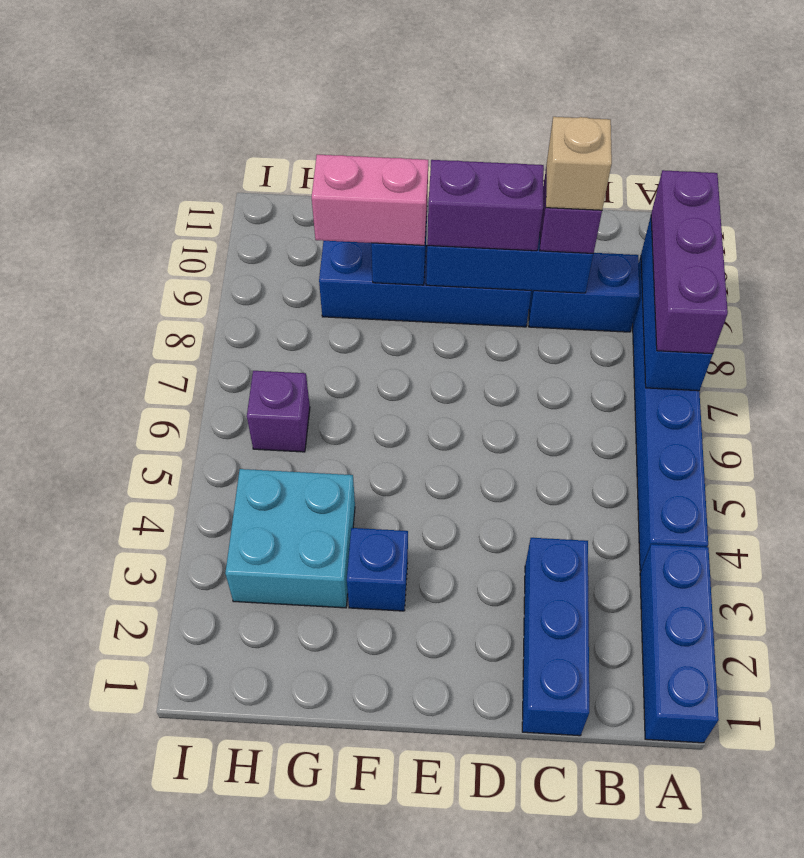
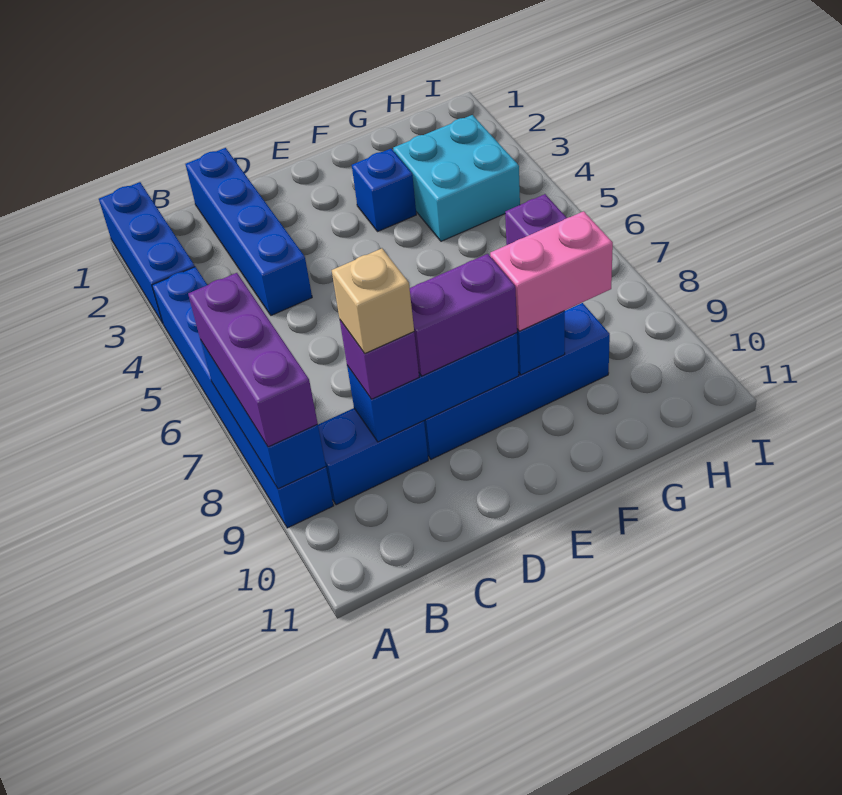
blue 1x3 brick [522,538,589,736] -> blue 1x4 brick [186,148,312,315]

